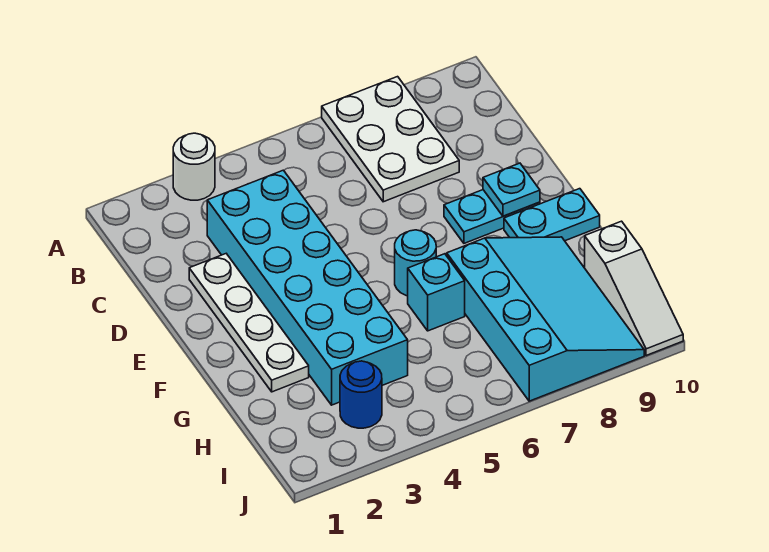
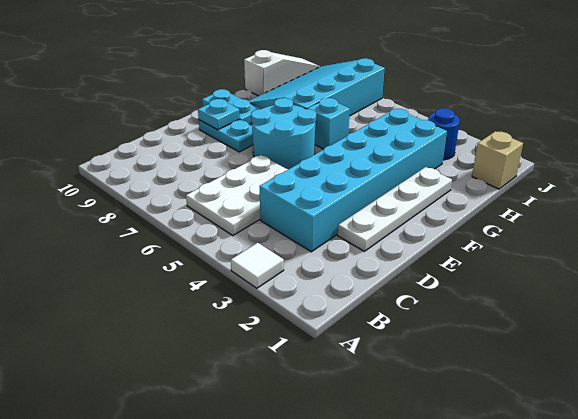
white 1x1 round brick [173,133,215,200] -> white 1x1 tile [231,243,284,288]
white 2x3 plate [322,77,459,202] -> white 2x3 plate moved to [186,155,288,235]
cyan 1x1 round brick [395,230,436,296] -> cyan 2x2 round brick [251,98,316,169]
none -> tan 1x1 brick [472,131,523,189]

